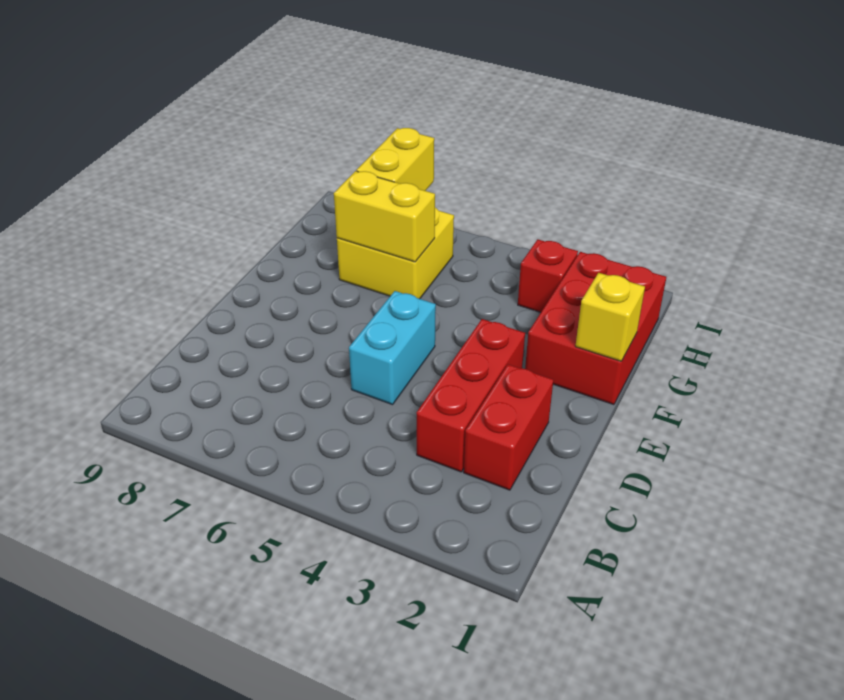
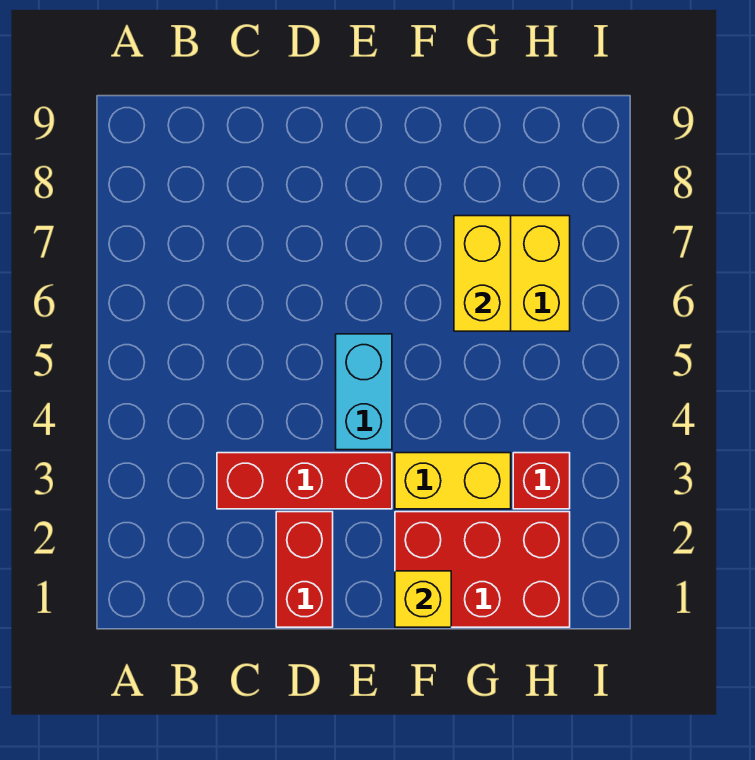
red 1x2 brick [464,364,553,490] -> red 1x2 brick turned to [276,512,333,627]
cyan 1x2 brick [349,291,436,405] -> cyan 1x2 brick turned to [336,334,392,450]
yellow 1x2 brick [356,128,434,191] -> yellow 1x2 brick moved to [395,453,511,509]

